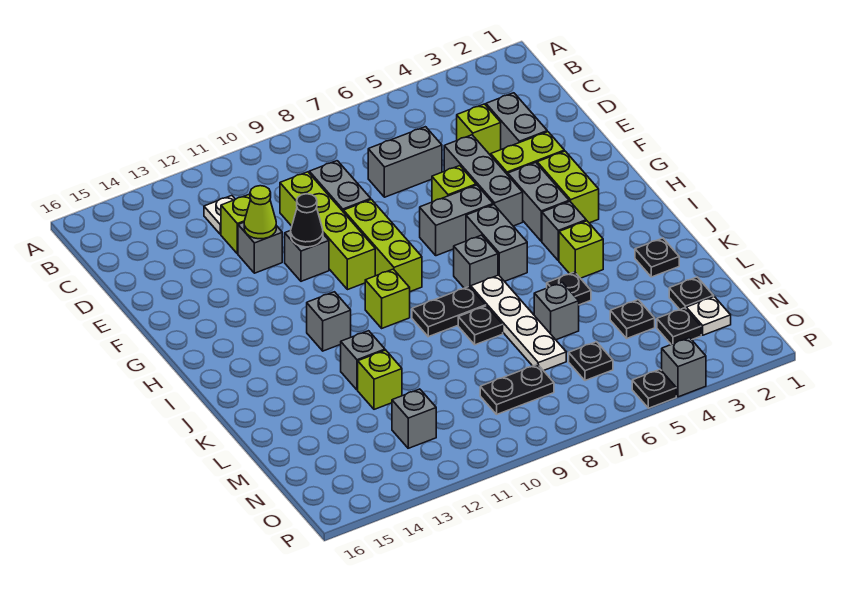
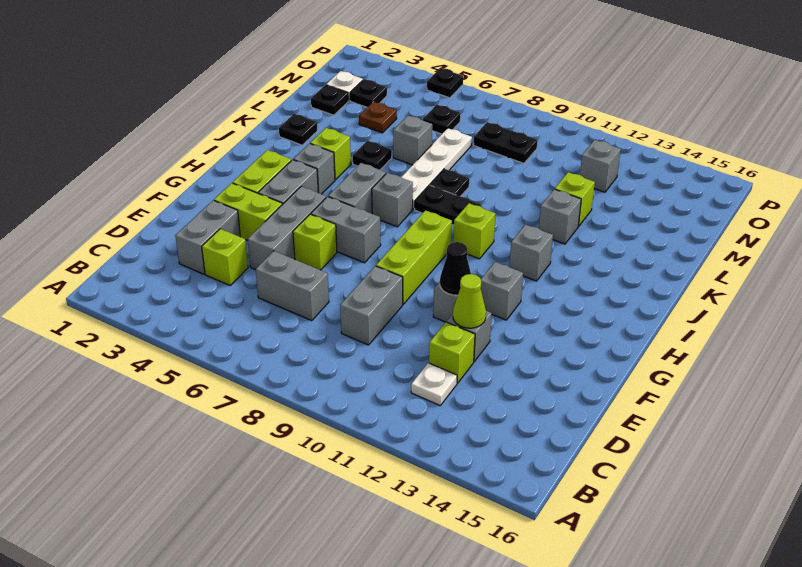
lime 1x4 brick [280,172,375,290] -> none
black 1x1 plate [610,300,655,338] -> brown 1x1 plate [359,102,397,133]
grey 1x1 brick [662,338,706,397] -> grey 1x1 brick moved to [481,262,523,320]

